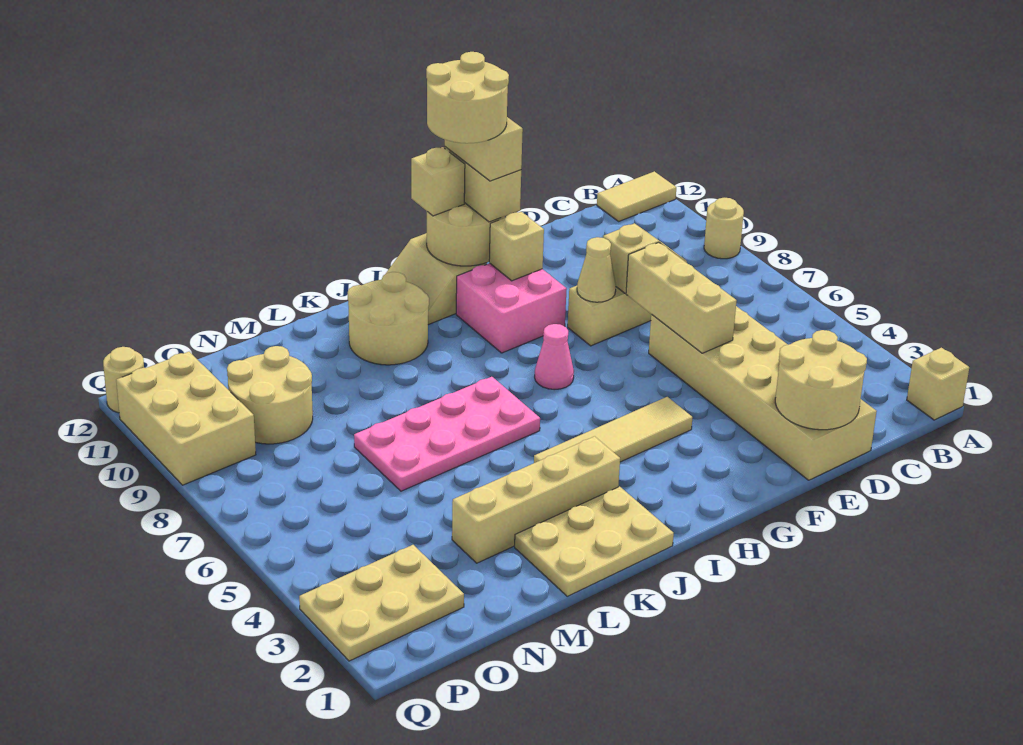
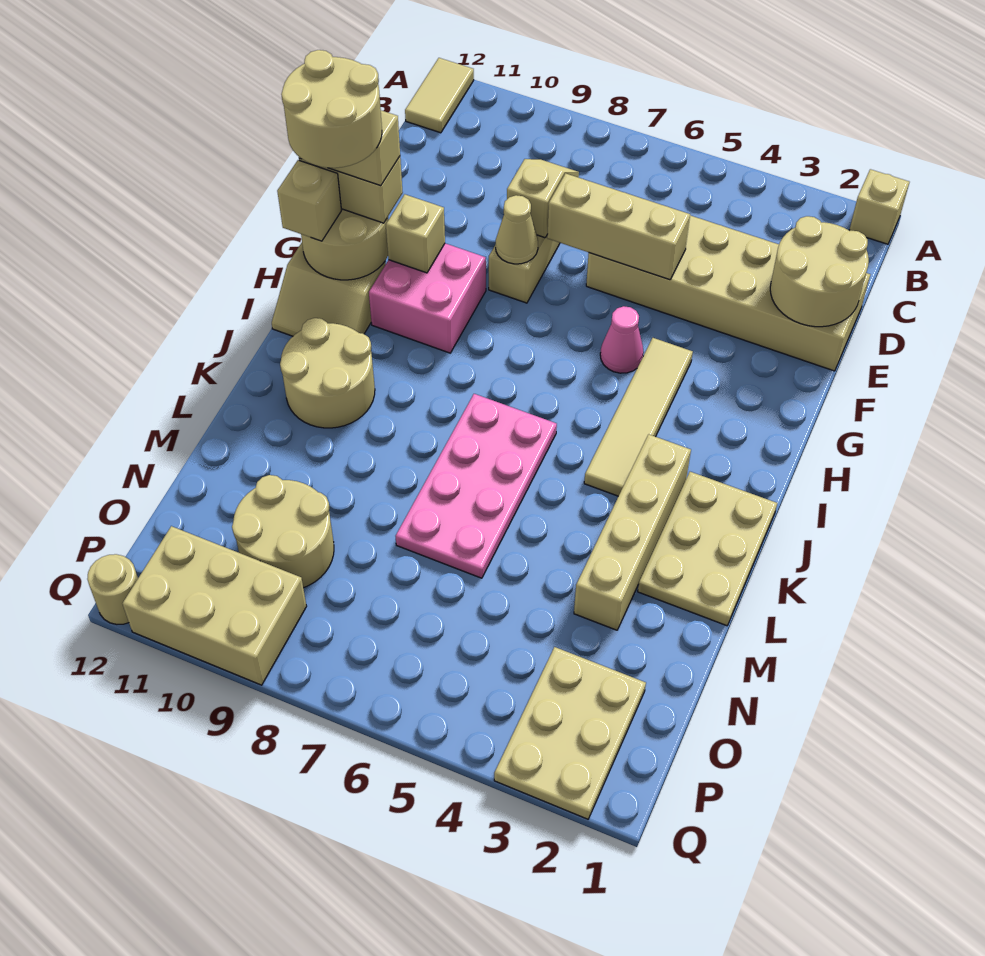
tan 1x1 round brick [704,198,744,259] -> none
pink 1x1 cone [535,324,574,390] -> pink 1x1 cone moved to [600,306,644,373]

